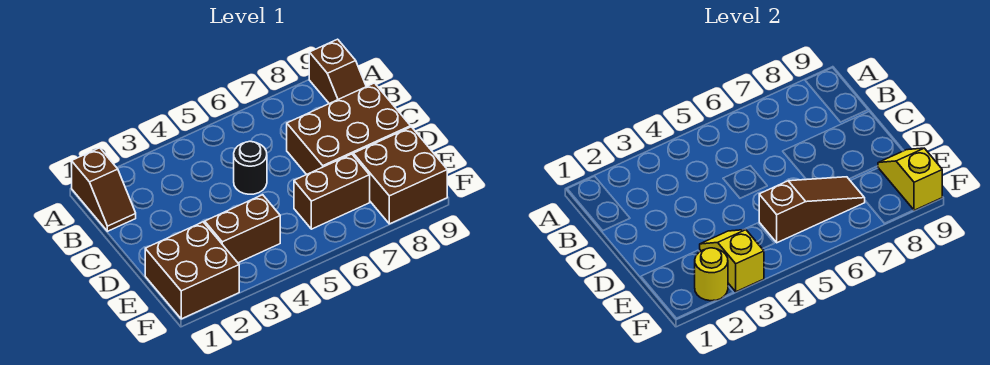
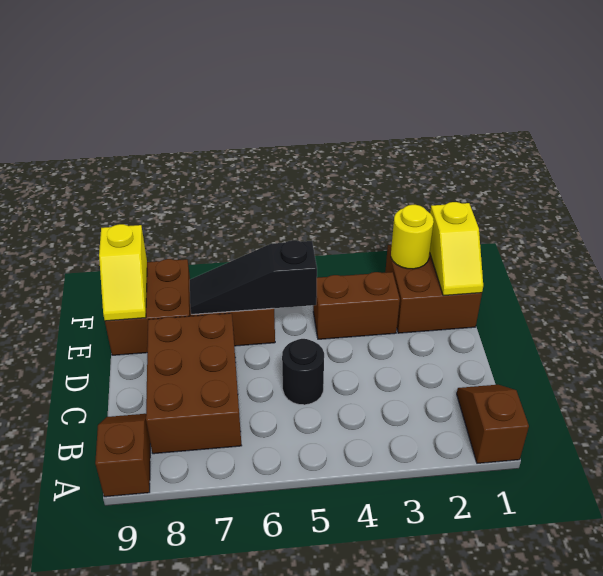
brown 2x3 brick [287,83,411,175] -> brown 2x3 brick turned to [146,313,242,454]
yellow 1x2 slope [700,230,764,292] -> yellow 1x2 slope moved to [430,202,483,296]
brown 1x3 slope [759,177,865,243] -> black 1x3 slope [190,240,317,314]

